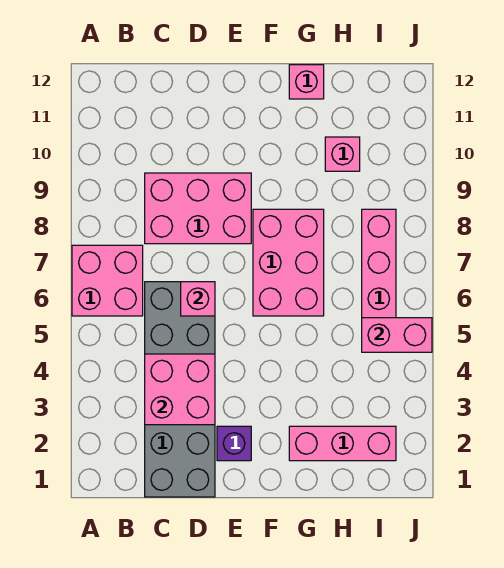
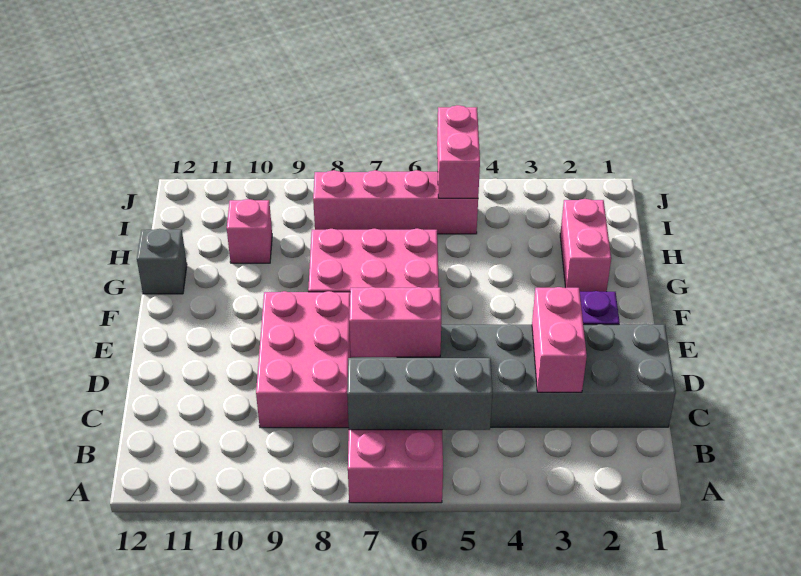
none -> grey 1x3 brick [347,358,492,430]
pink 2x2 brick [145,354,215,425] -> pink 1x2 brick [532,287,587,392]
pink 1x1 brick [181,282,215,316] -> pink 1x2 brick [349,287,441,357]
pink 1x3 brick [289,426,396,461] -> pink 1x2 brick [560,199,611,292]
pink 1x1 brick [289,65,324,99] -> grey 1x1 brick [137,229,187,294]

